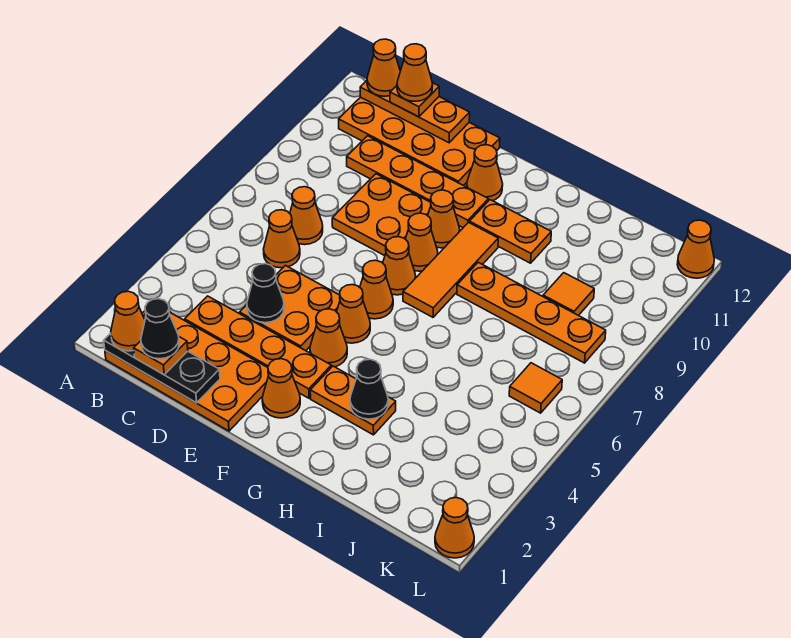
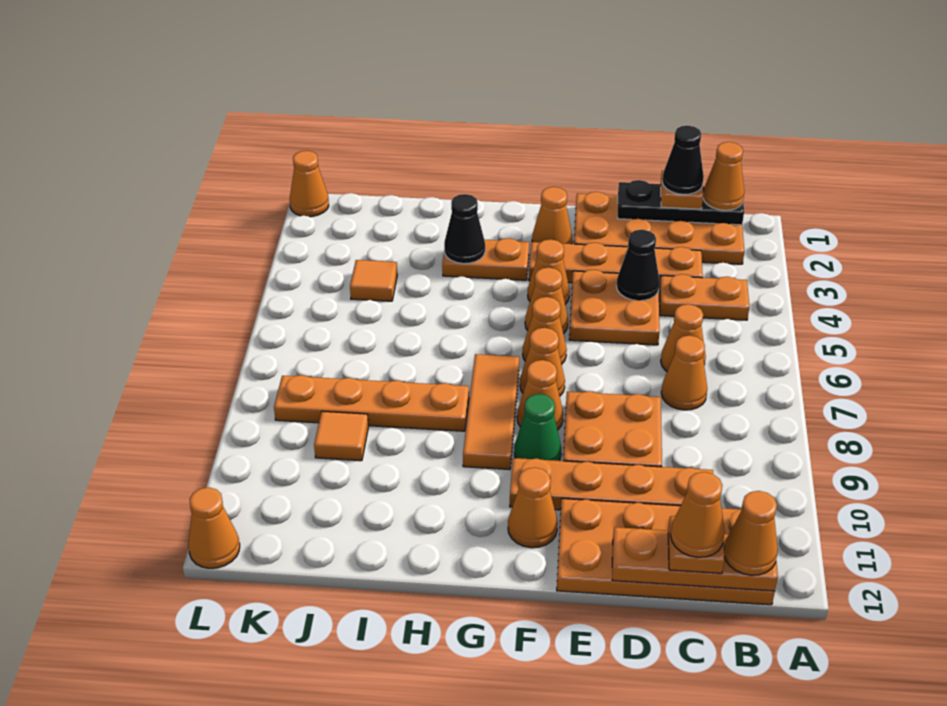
orange 1x1 cone [428,190,460,248] -> green 1x1 cone [514,394,561,461]
orange 1x2 plate [469,200,551,263] -> orange 1x2 plate moved to [659,274,749,320]
orange 1x1 tile [509,363,562,413] -> orange 1x1 tile moved to [350,260,397,301]

